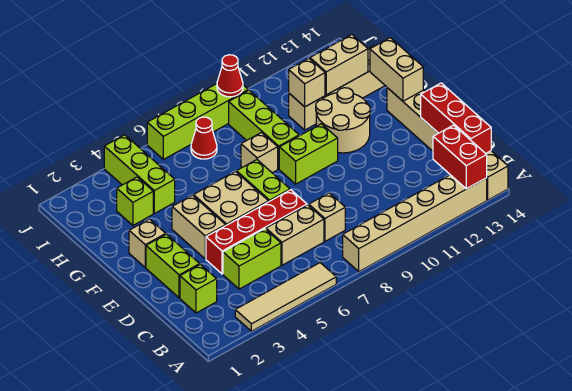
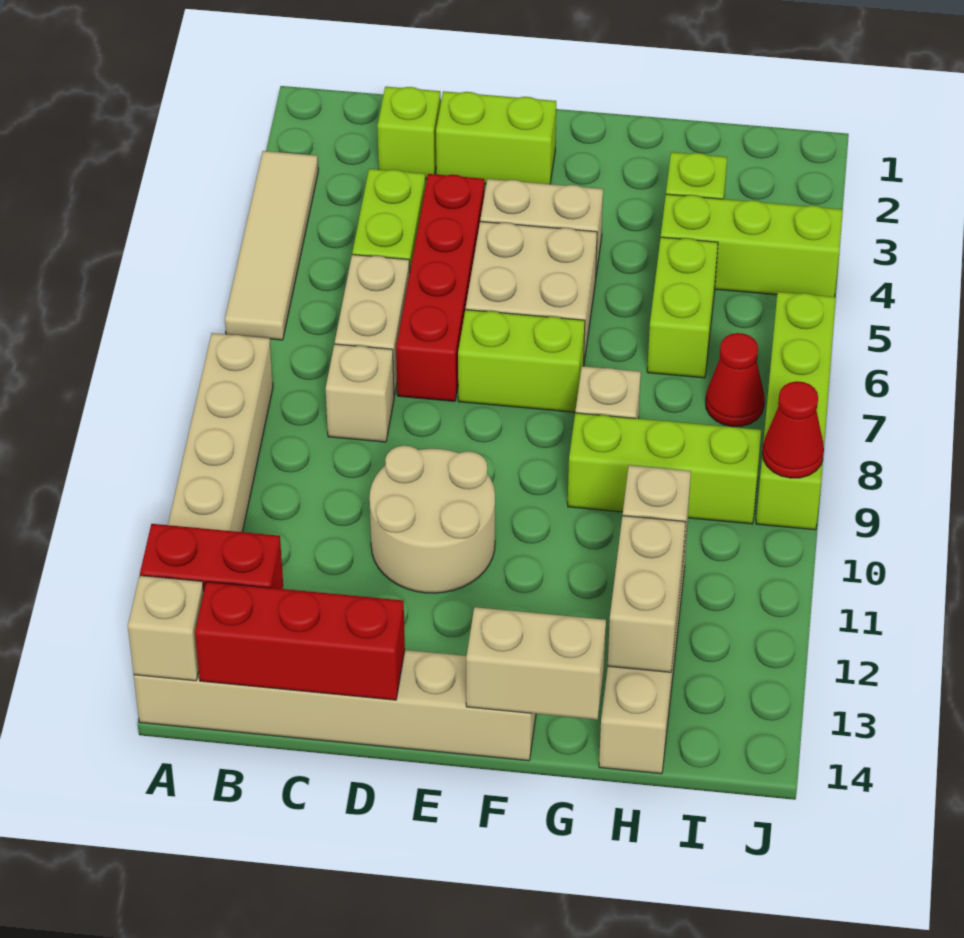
tan 1x1 brick [129,219,166,268] -> tan 1x1 brick moved to [128,576,204,681]
lime 1x2 brick [279,124,338,184] -> lime 1x2 brick moved to [647,237,718,378]
tan 2x2 round brick [316,88,370,153] -> tan 2x2 round brick moved to [369,446,495,593]

